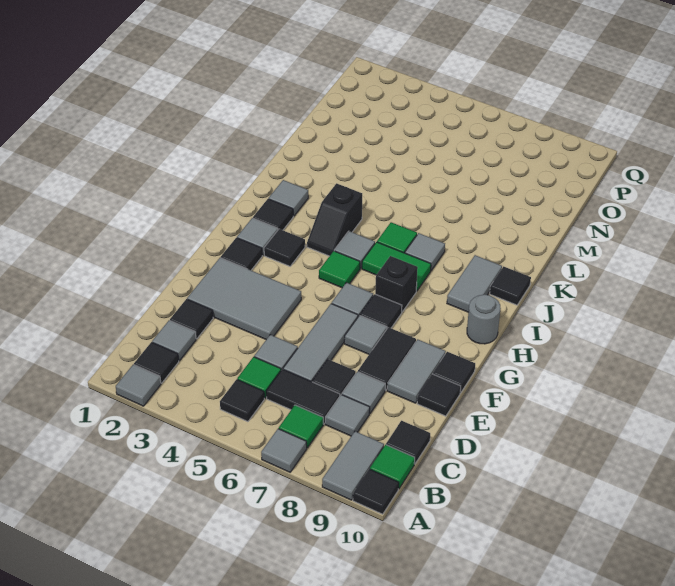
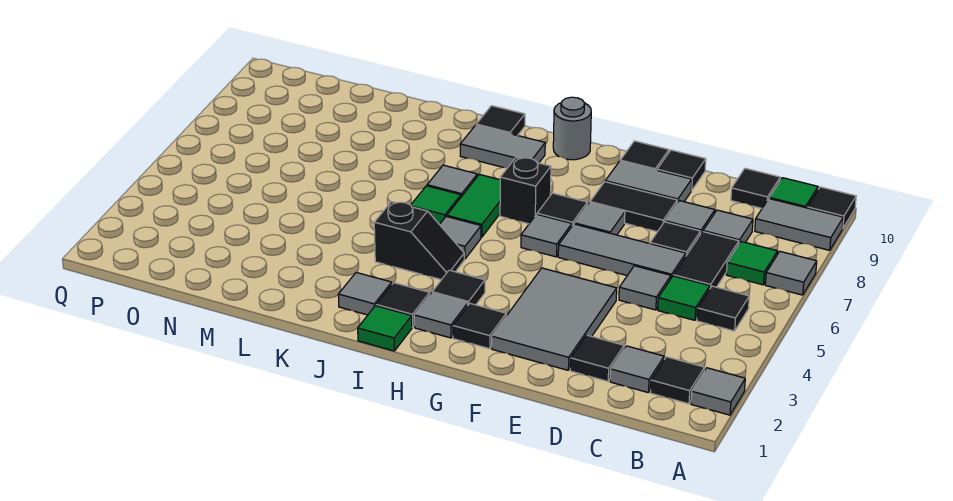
green 1x1 tile [319,251,360,288] -> green 1x1 tile moved to [358,306,412,351]

